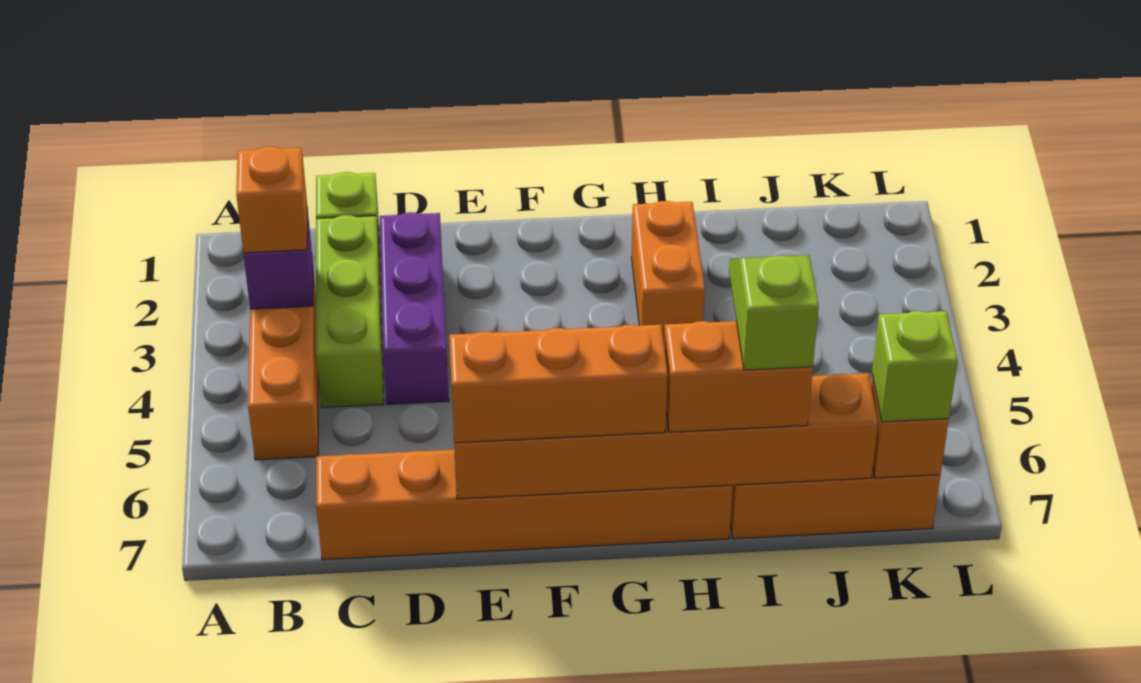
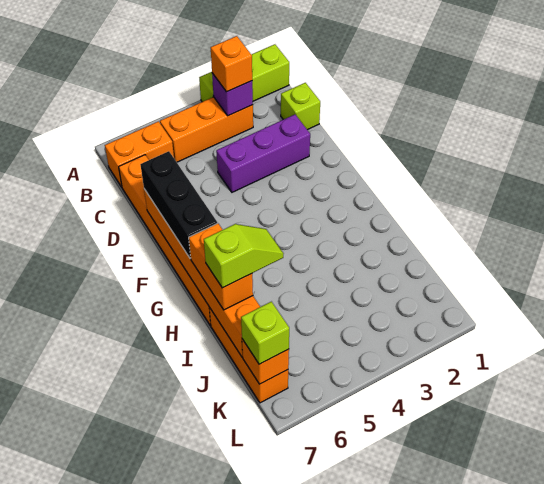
lime 1x3 brick [316,215,384,408] -> lime 1x3 brick moved to [199,44,289,102]
orange 1x3 brick [449,325,668,443] -> black 1x3 brick [140,151,217,259]
orange 1x2 brick [631,201,705,342] -> orange 1x2 brick moved to [105,121,174,187]

